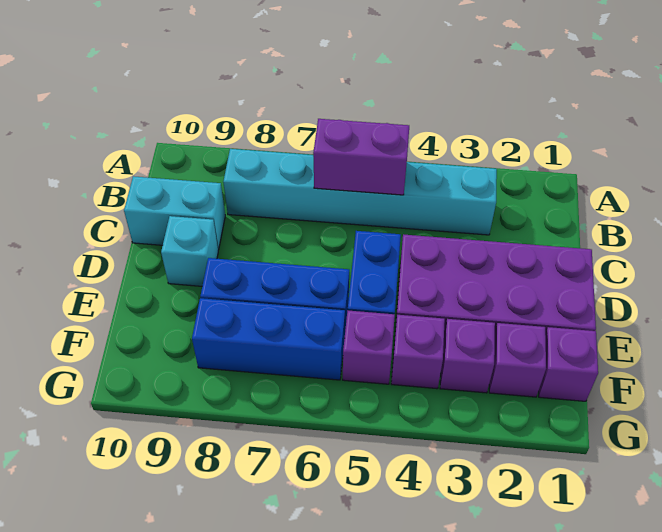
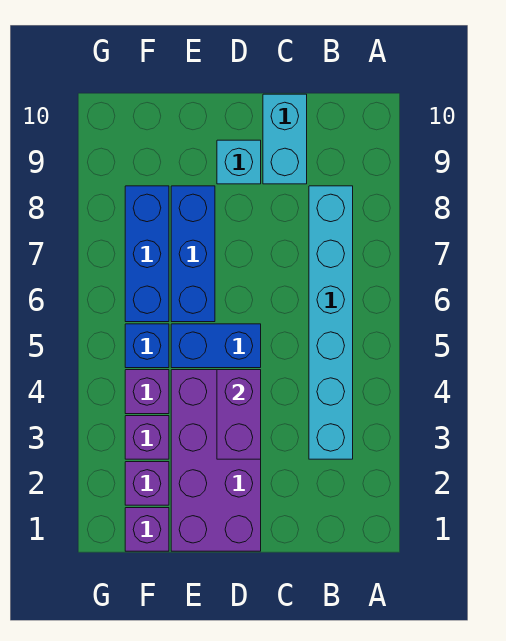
purple 1x2 brick [313,119,409,195] -> purple 1x2 brick moved to [217,370,261,459]
purple 1x1 brick [343,310,395,384] -> blue 1x1 brick [125,324,169,368]

